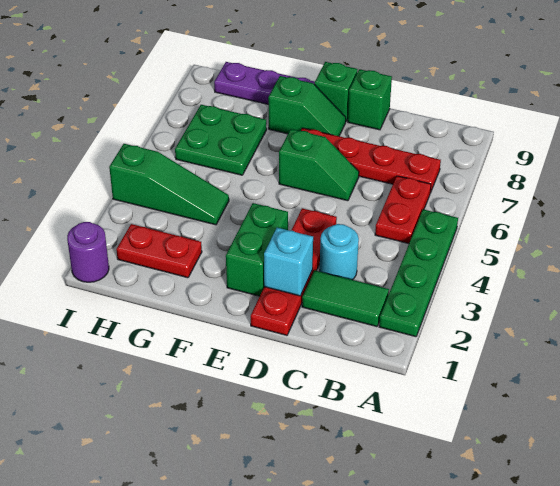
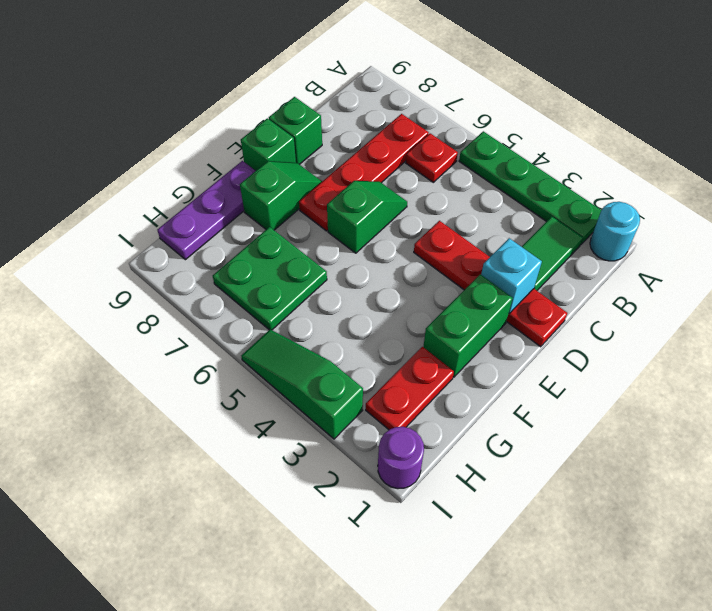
red 1x2 plate [375,176,431,244] -> red 1x1 plate [406,133,458,182]
cyan 1x1 round brick [320,224,359,280] -> cyan 1x1 round brick moved to [590,202,640,261]
green 1x2 brick [226,203,288,296] -> green 1x2 brick turned to [423,274,513,377]
green 1x3 slope [109,144,229,225] -> green 1x3 slope turned to [241,329,363,439]

